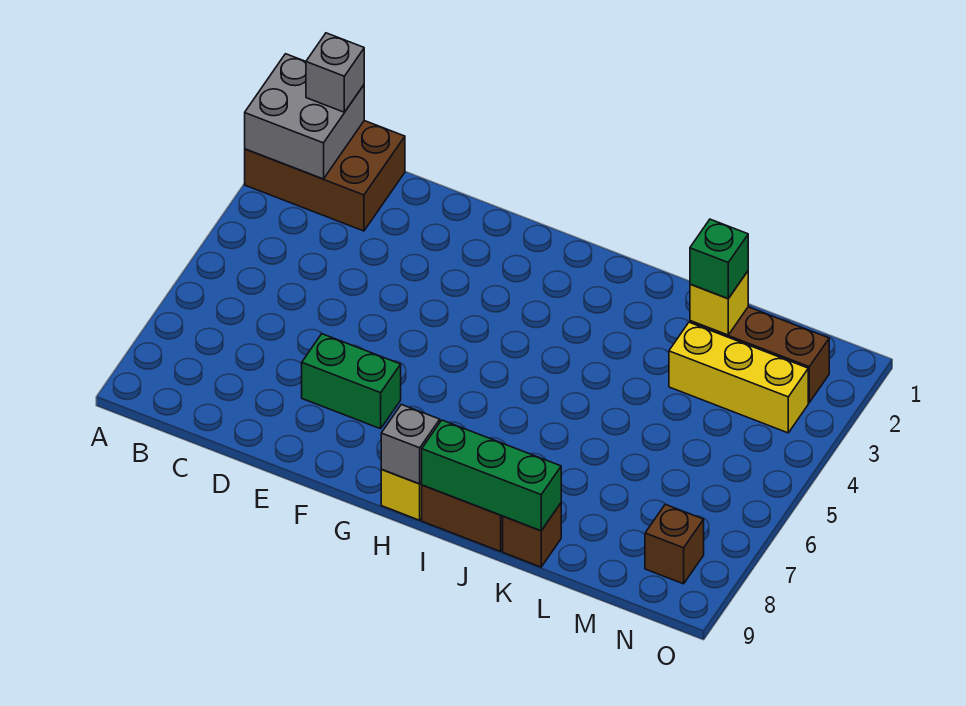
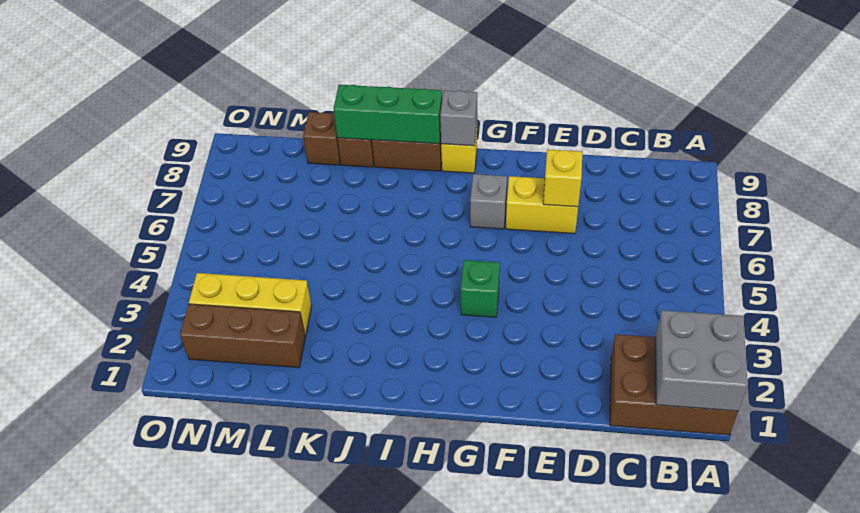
grey 1x1 brick [306,33,364,112] -> grey 1x1 brick moved to [470,174,507,229]
green 1x2 brick [302,334,401,429] -> yellow 1x2 brick [506,176,578,234]
yellow 1x1 brick [690,271,748,335] -> yellow 1x1 brick moved to [543,149,582,207]
green 1x1 brick [690,219,748,299] -> green 1x1 brick moved to [461,260,500,317]
brown 1x1 brick [645,504,704,584] -> brown 1x1 brick moved to [303,112,340,165]

